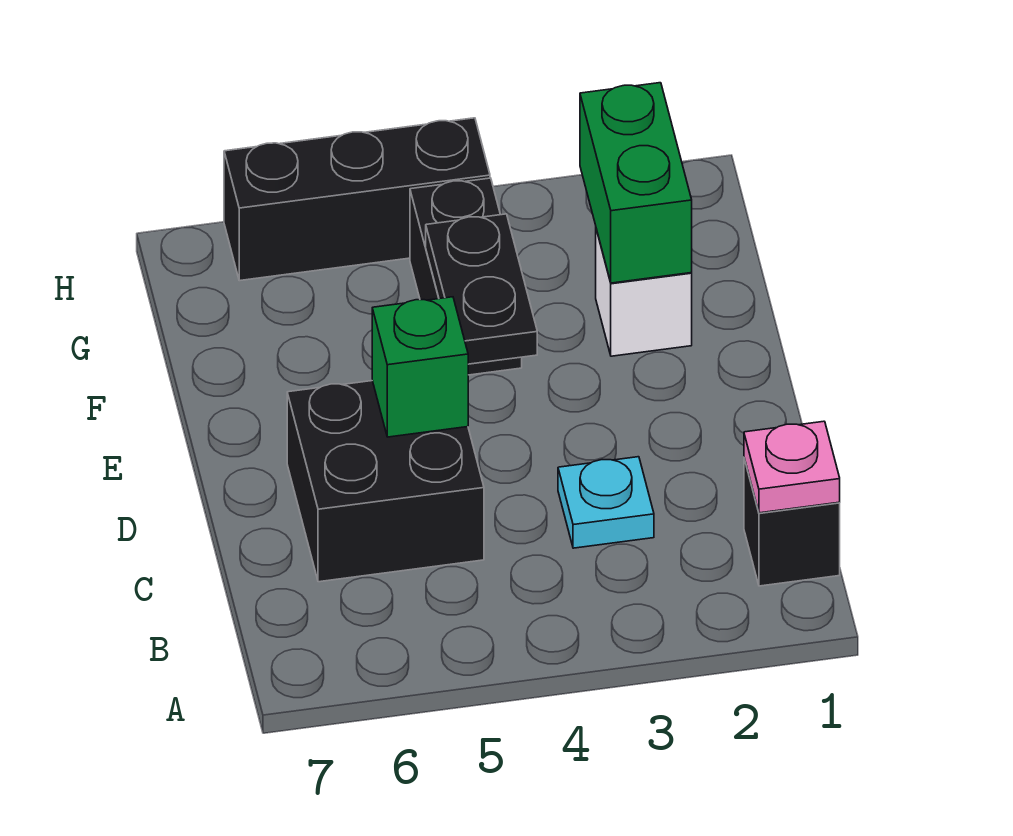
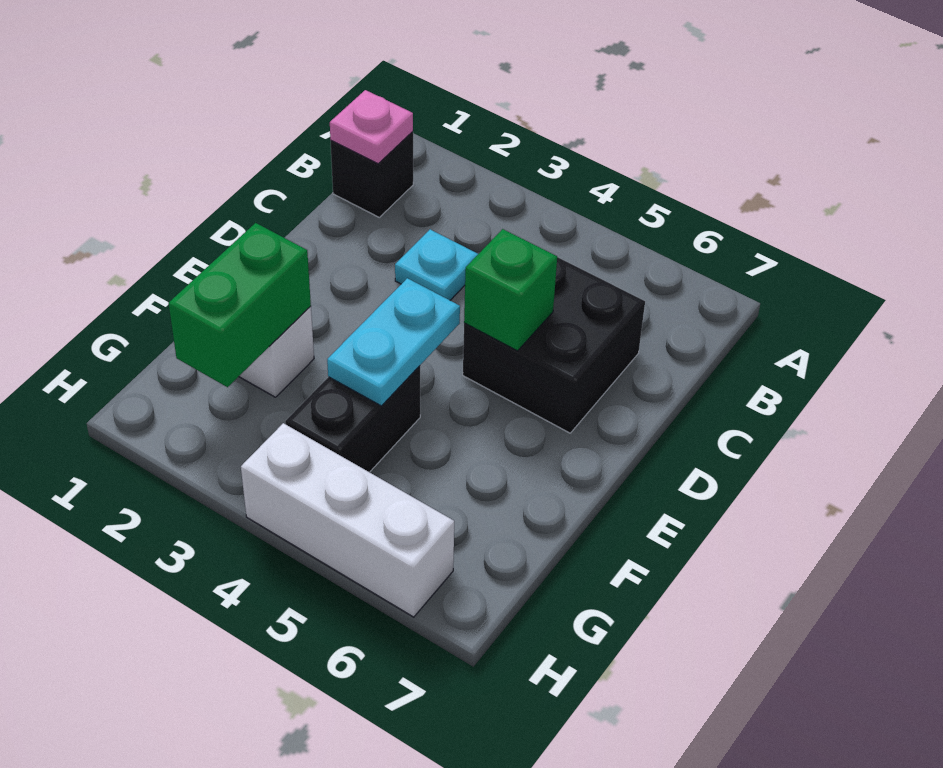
black 1x2 plate [426,214,537,364] -> cyan 1x2 plate [327,278,460,406]
black 1x3 brick [224,118,490,281] -> white 1x3 brick [241,423,454,617]

